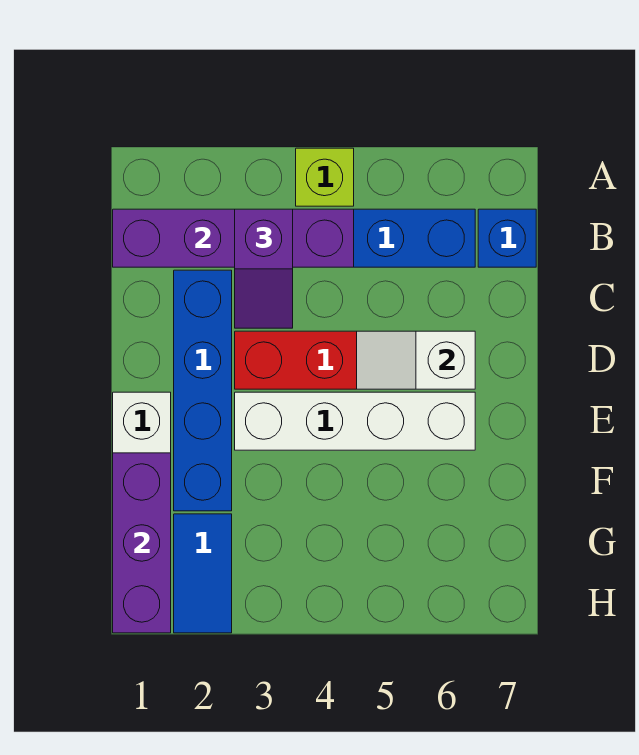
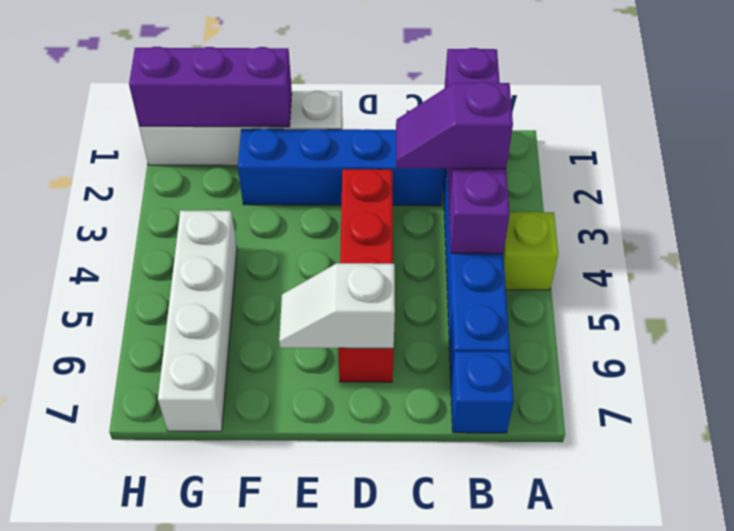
white 1x2 slope [357,331,475,389] -> white 1x2 slope turned to [279,263,395,348]
white 1x4 brick [235,392,475,450] -> white 1x4 brick moved to [158,210,237,431]
blue 1x2 tile [174,514,232,633] -> none

